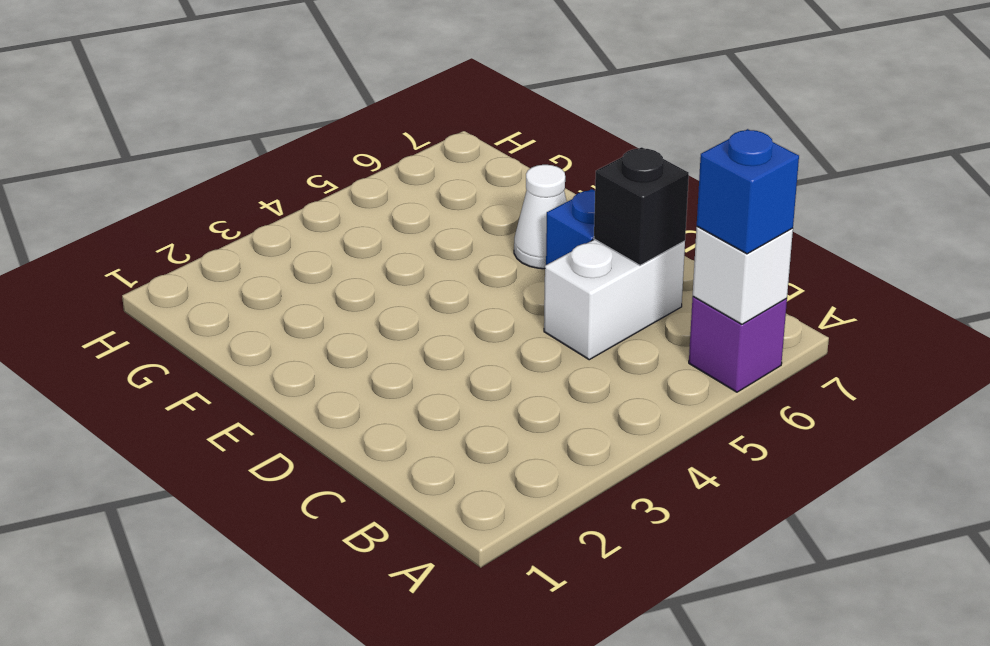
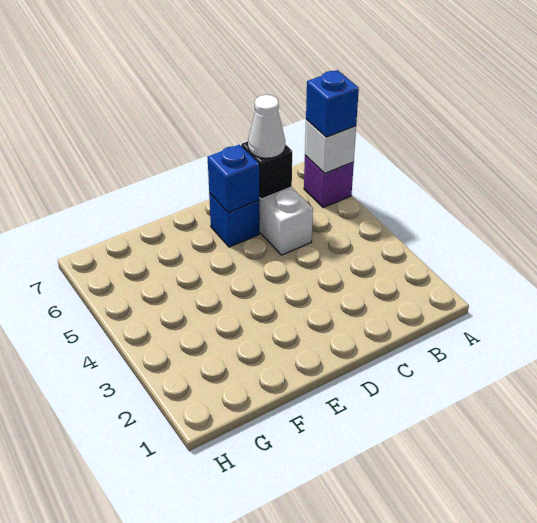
none -> blue 1x1 brick [208,144,259,213]
white 1x1 cone [514,165,567,269] -> white 1x1 cone moved to [248,95,285,158]

